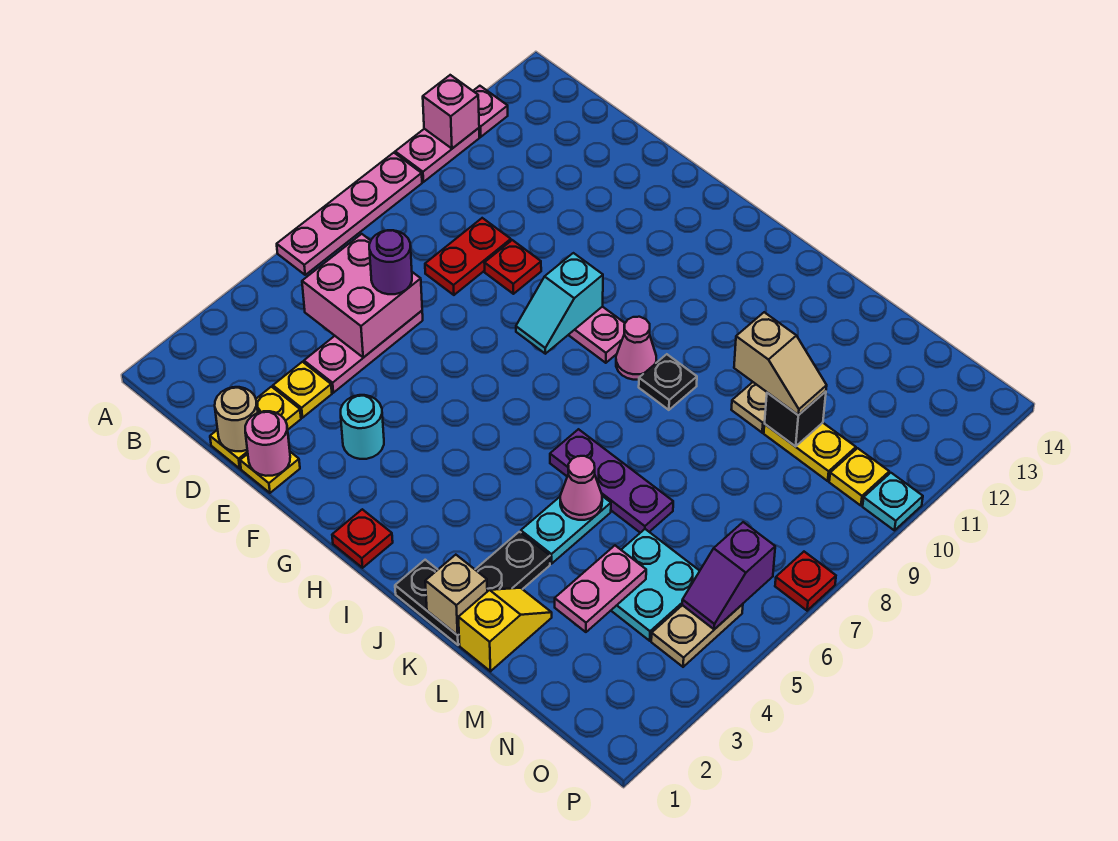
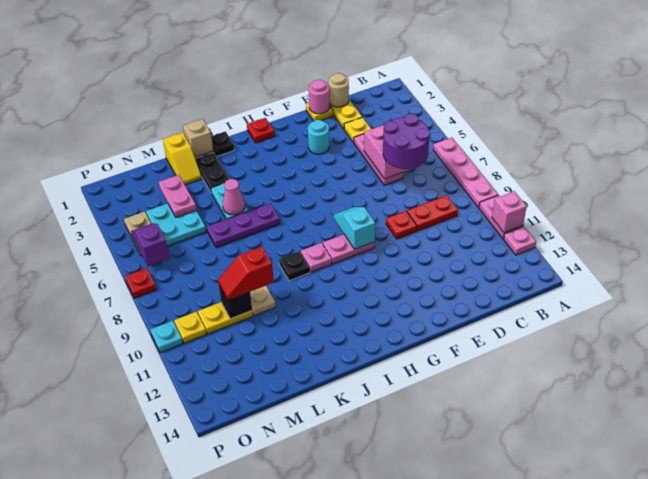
purple 1x1 round brick [369,230,412,294] -> purple 2x2 round brick [383,114,430,169]
red 1x2 plate [425,218,511,295] -> red 1x2 plate turned to [407,195,458,231]
pink 1x1 cone [616,317,657,380] -> pink 1x1 plate [301,243,332,272]
tan 1x2 slope [734,312,827,415] -> red 1x2 slope [218,247,274,300]

